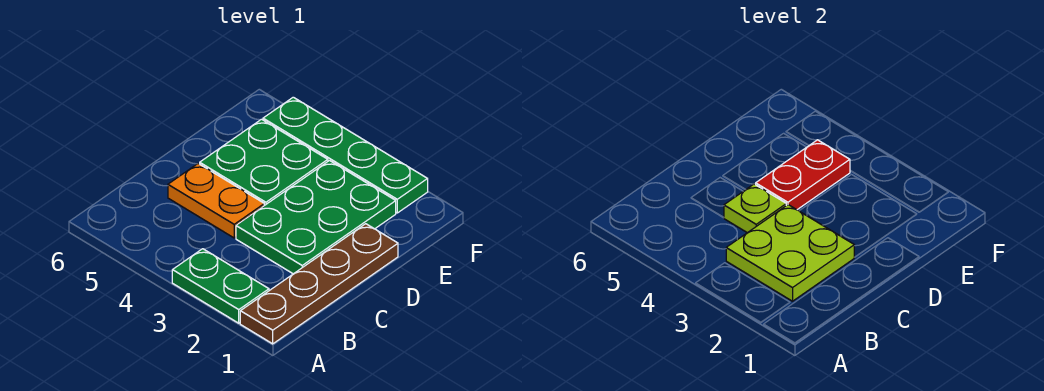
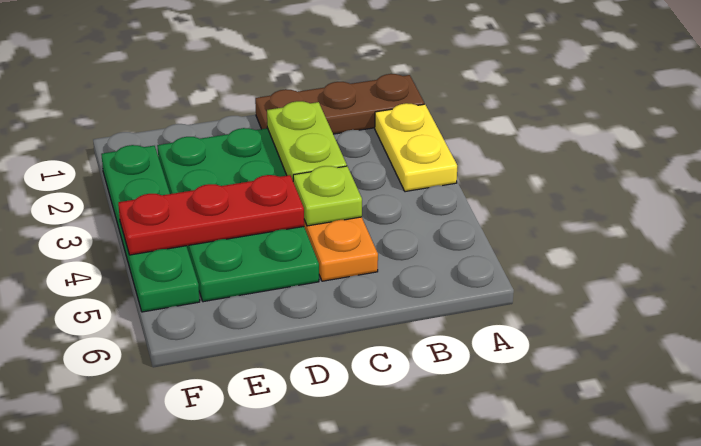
brown 1x4 plate [240,224,398,344] -> brown 1x3 plate [255,74,424,134]
green 1x2 plate [172,249,269,323] -> yellow 1x2 plate [375,103,457,192]
lime 2x2 plate [726,205,854,301] -> lime 1x2 plate [267,101,347,180]
red 1x2 plate [756,140,850,210] -> red 1x3 plate [118,175,304,255]

